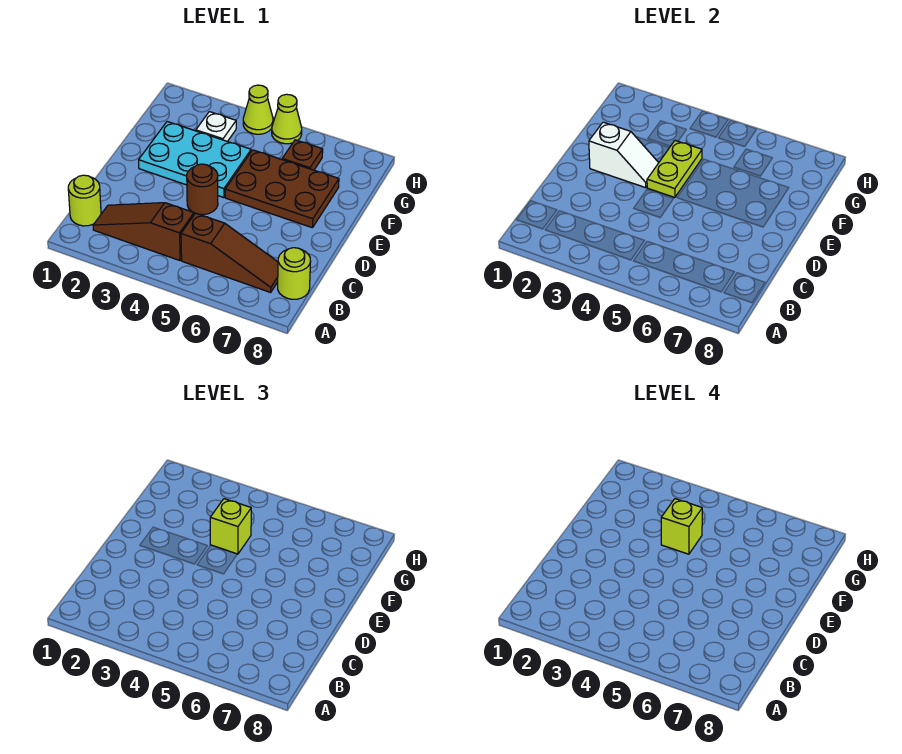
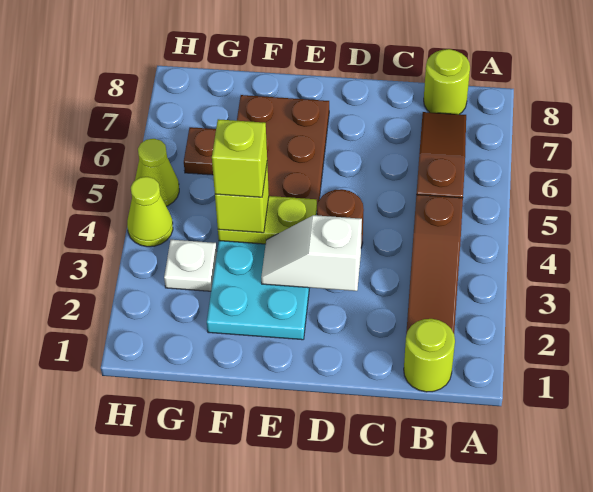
white 1x2 slope [589,122,658,188] -> white 1x2 slope turned to [261,215,362,291]

